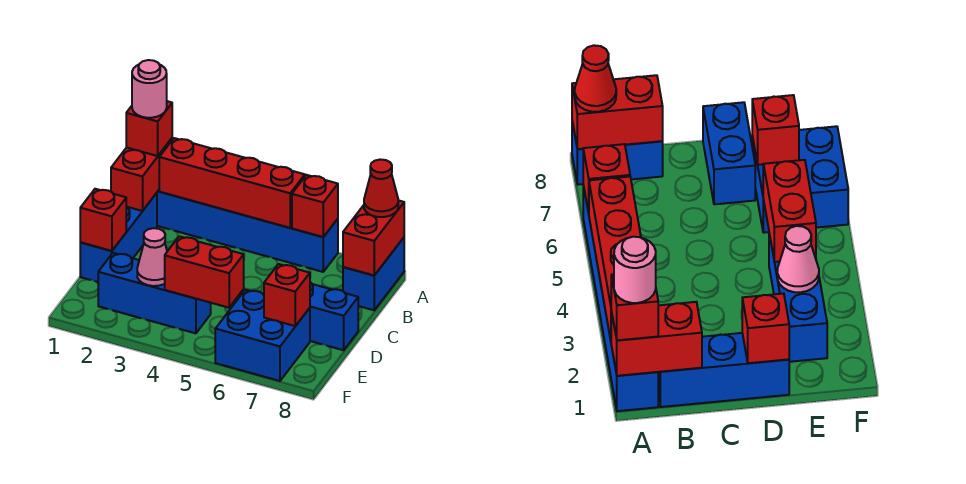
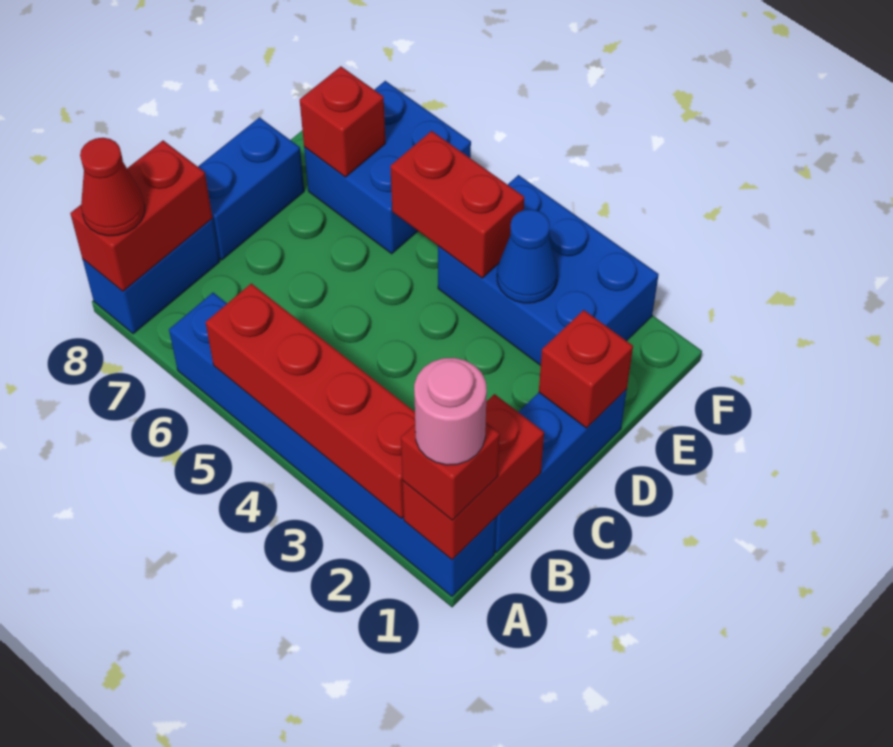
red 1x1 brick [292,175,338,237] -> none
blue 1x2 brick [310,282,358,350] -> blue 1x2 brick turned to [198,117,304,260]
blue 1x3 brick [98,253,211,333] -> blue 2x3 brick [438,175,659,366]
pink 1x1 cone [137,228,167,286] -> blue 1x1 cone [497,209,558,303]

